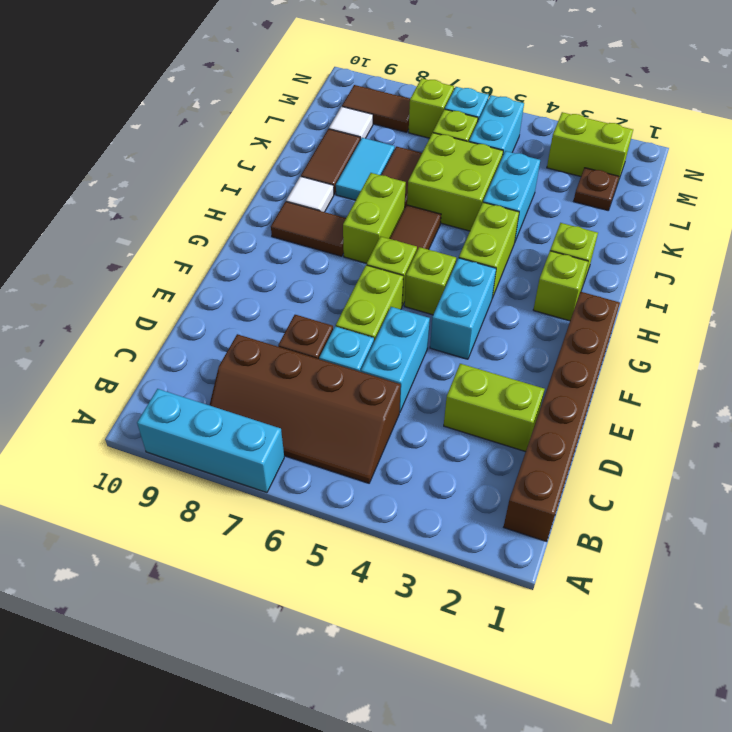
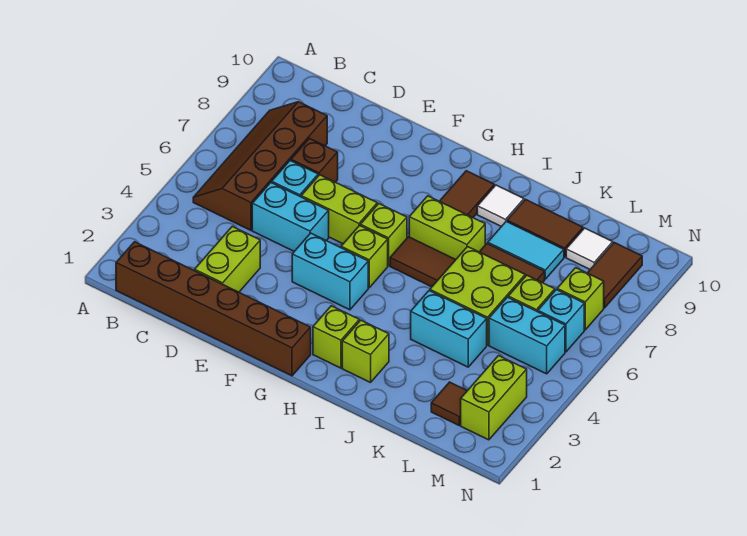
cyan 1x3 brick [137,389,284,493] -> none
lime 1x2 brick [459,202,519,298] -> none
brown 1x1 plate [574,168,619,210] -> brown 1x1 tile [431,382,467,425]

